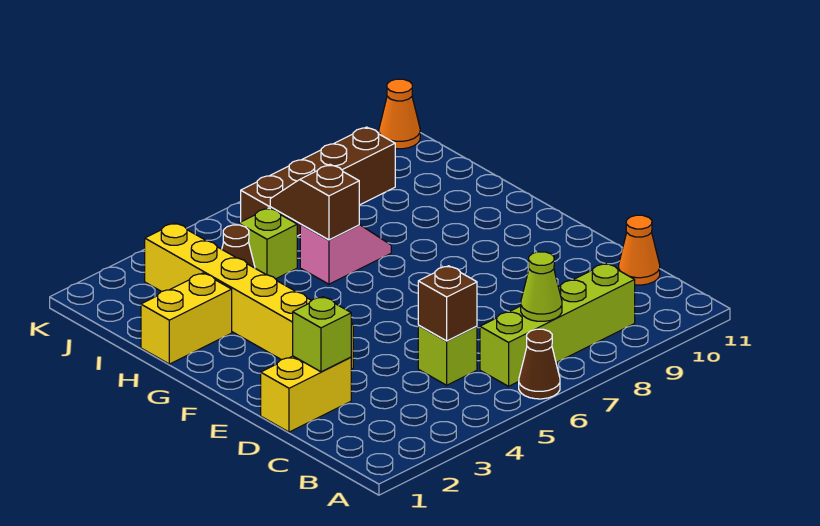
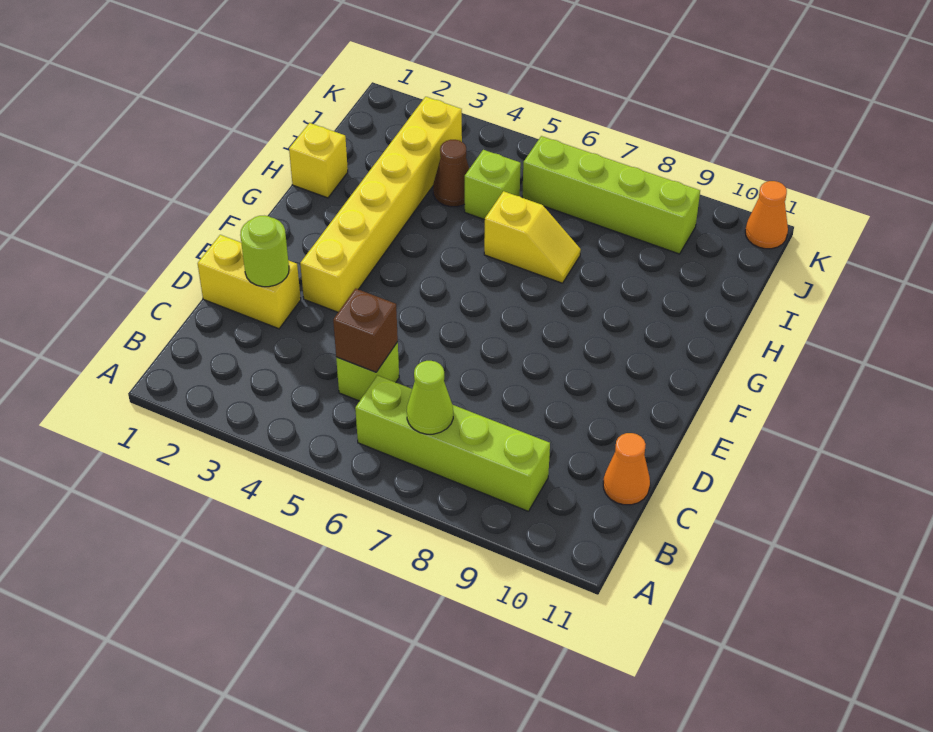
brown 1x1 cone [519,329,560,399] -> none
lime 1x1 brick [293,297,351,372] -> lime 1x1 round brick [240,216,289,287]
yellow 1x2 brick [141,273,232,364] -> yellow 1x1 brick [289,123,348,198]
pink 1x2 slope [300,224,391,284] -> yellow 1x2 slope [484,191,581,283]
brown 1x2 slope [270,164,359,240] -> none
brown 1x4 brick [241,127,395,236] -> lime 1x4 brick [522,136,700,254]

